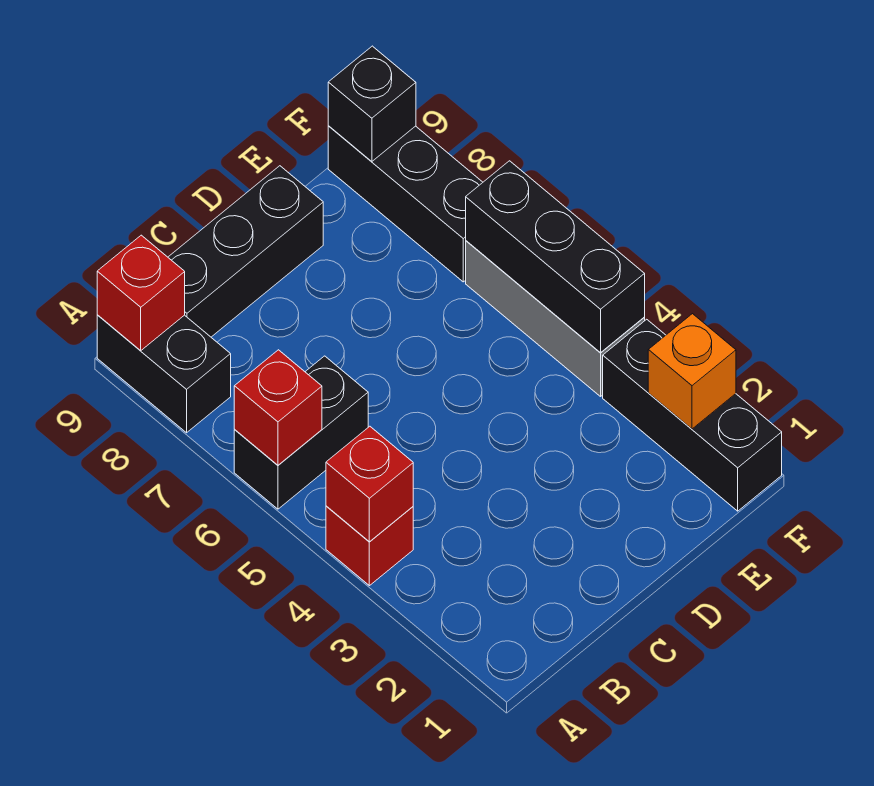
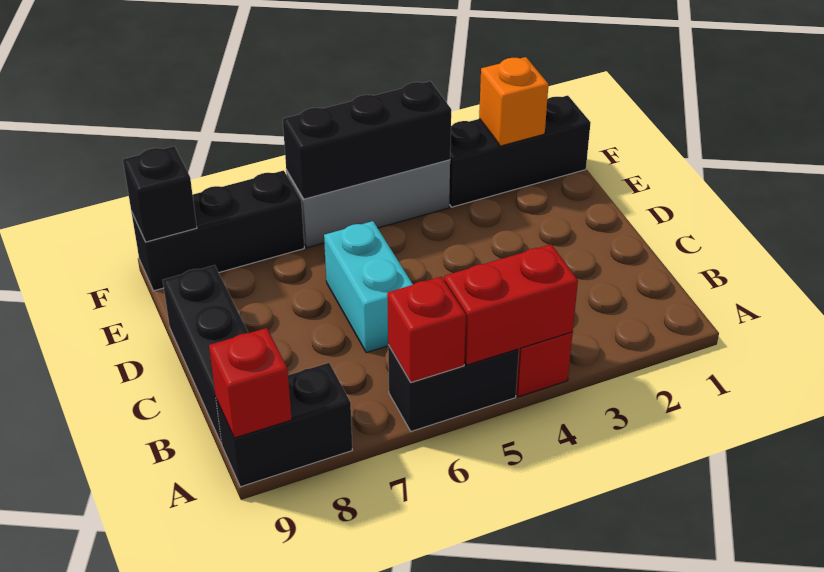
red 1x1 brick [326,426,413,542] -> red 1x2 brick [444,244,578,365]
black 1x2 brick [234,356,368,509] -> black 1x2 brick turned to [388,345,519,431]
none -> cyan 1x2 brick [324,221,413,353]

